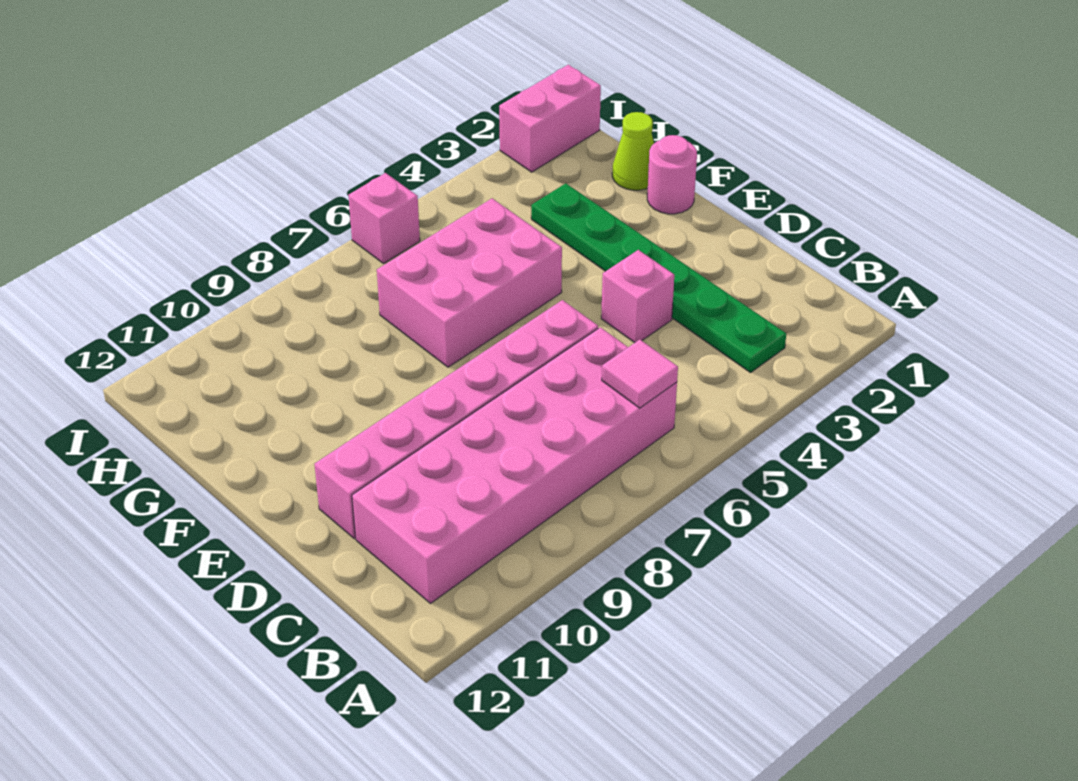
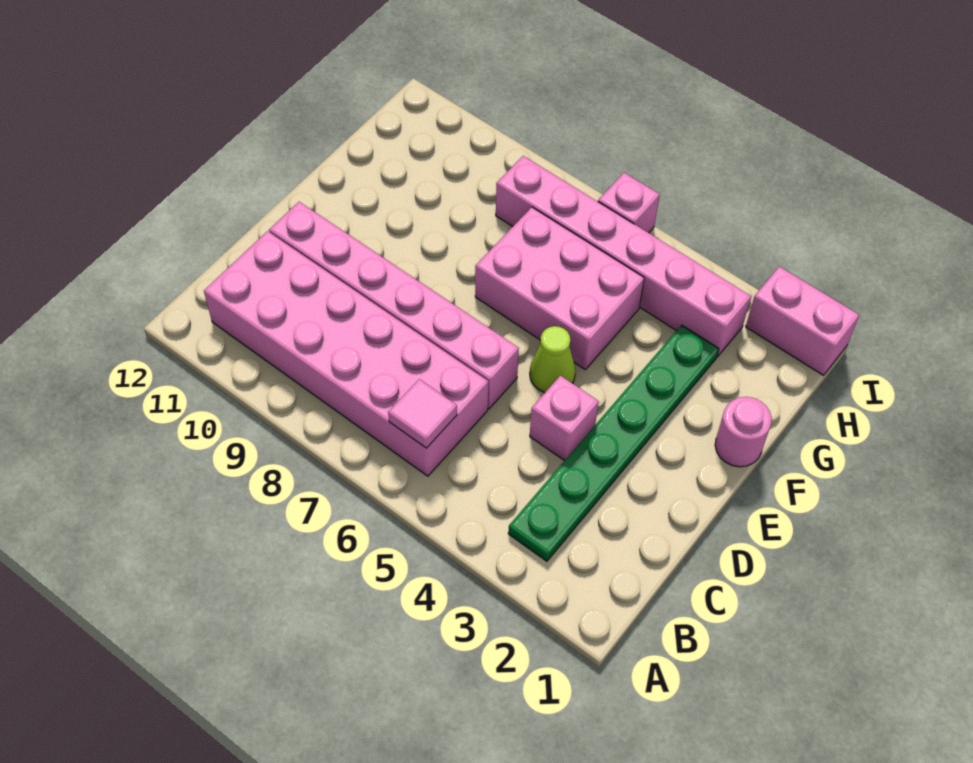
lime 1x1 cone [612,112,654,190] -> lime 1x1 cone moved to [530,326,576,393]
none -> pink 1x6 brick [496,156,751,357]

